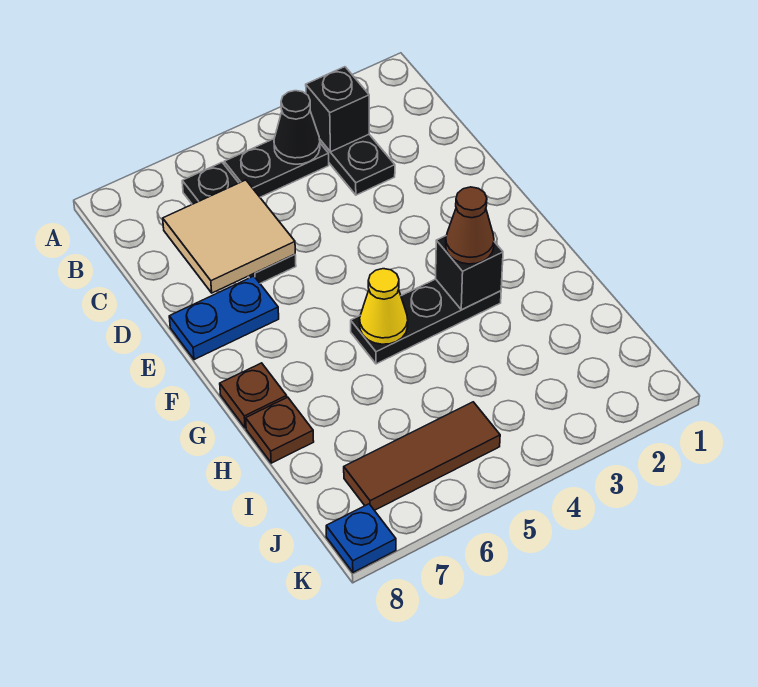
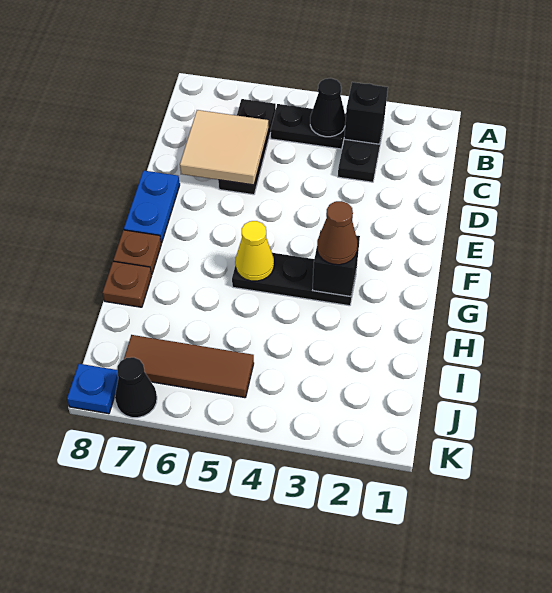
blue 1x2 plate [169,276,279,360] -> blue 1x2 plate turned to [124,171,180,243]
none -> black 1x1 cone [115,357,157,418]

